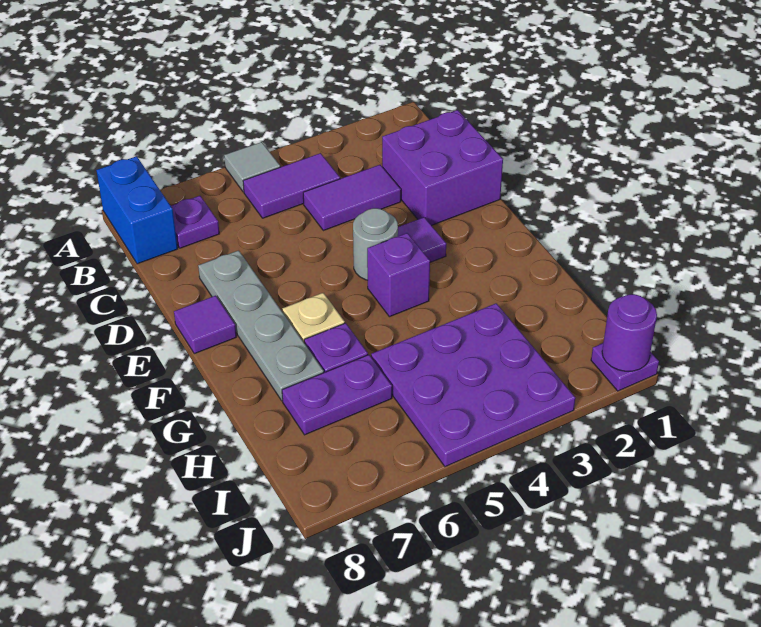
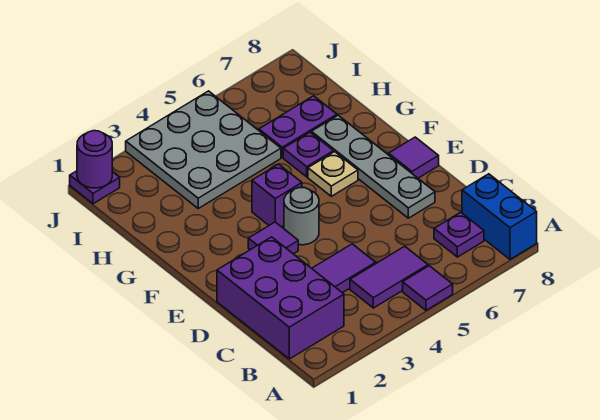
grey 1x1 tile [224,142,280,192] -> purple 1x1 tile [403,266,453,310]
purple 2x2 brick [382,110,503,226] -> purple 2x3 brick [217,237,344,359]
purple 3x3 plate [371,303,575,467] -> grey 3x3 plate [126,91,281,208]

